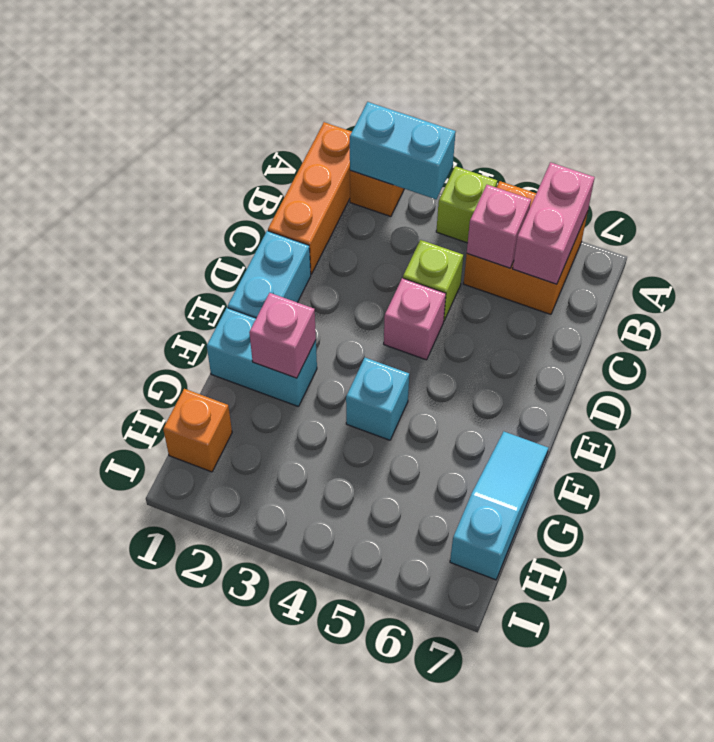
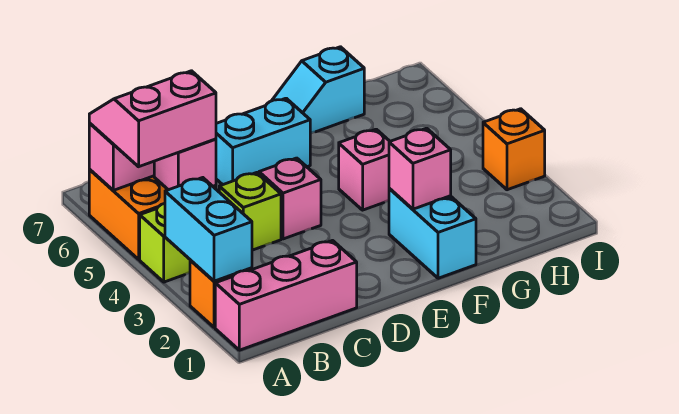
orange 1x3 brick [268,122,352,274] -> pink 1x3 brick [215,241,357,350]
none -> pink 2x2 slope [89,71,216,167]
cyan 1x2 brick [228,231,311,318] -> cyan 1x2 brick moved to [216,98,310,185]
cyan 1x1 brick [346,358,409,440] -> pink 1x1 brick [339,129,390,210]
cyan 1x3 slope [450,432,548,580] -> cyan 1x2 slope [272,47,364,133]
orange 1x1 brick [163,389,232,472] -> orange 1x1 brick moved to [483,109,545,190]

